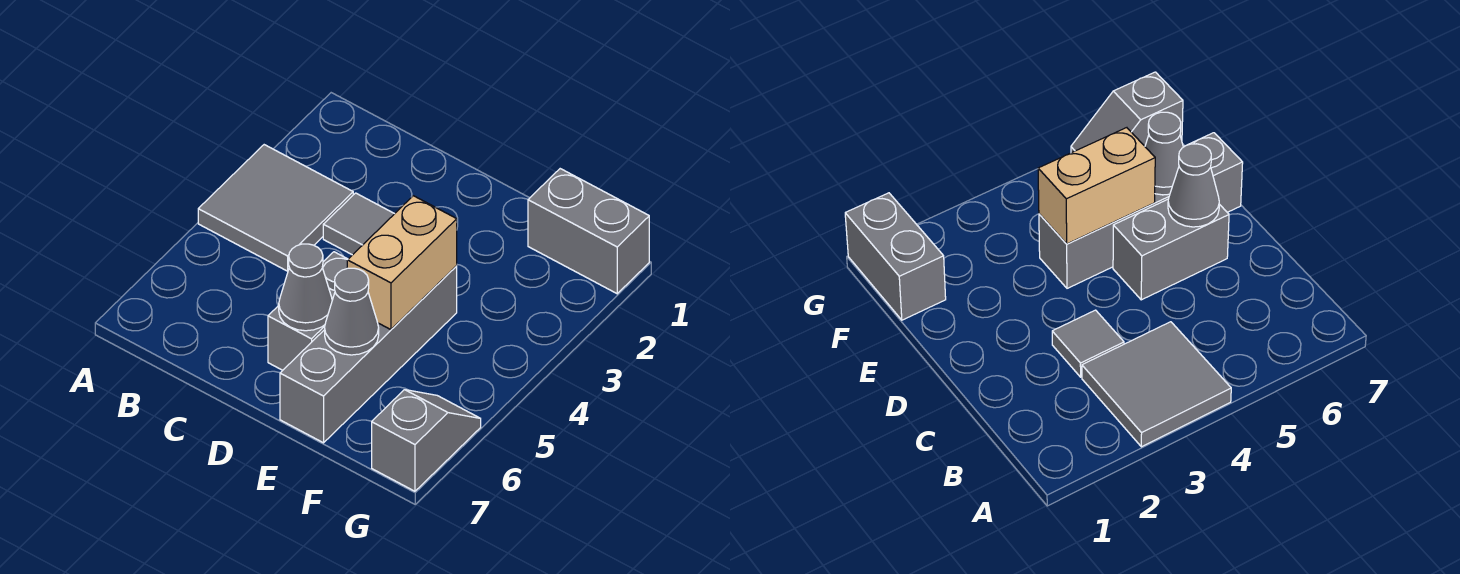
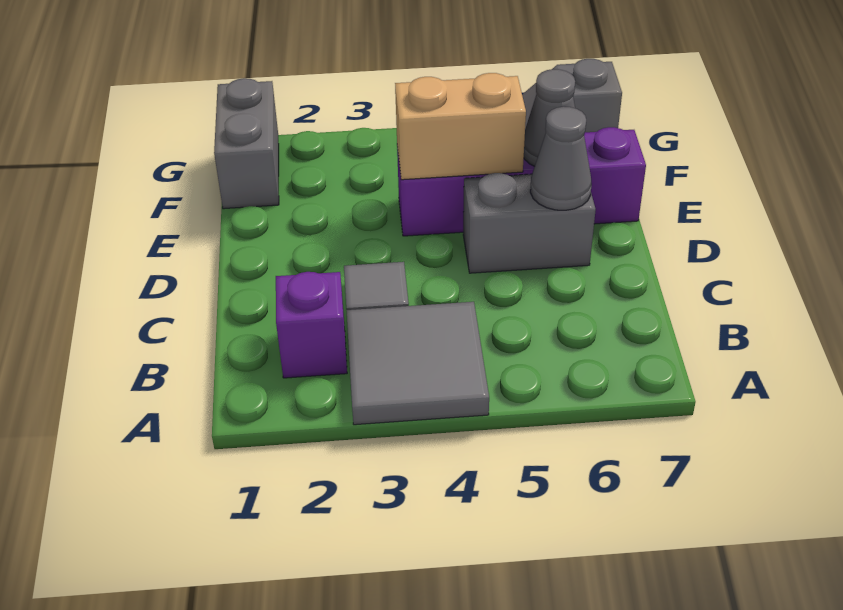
none -> purple 1x1 brick [276,272,347,378]
grey 1x4 brick [280,266,457,443] -> purple 1x4 brick [397,127,646,236]

